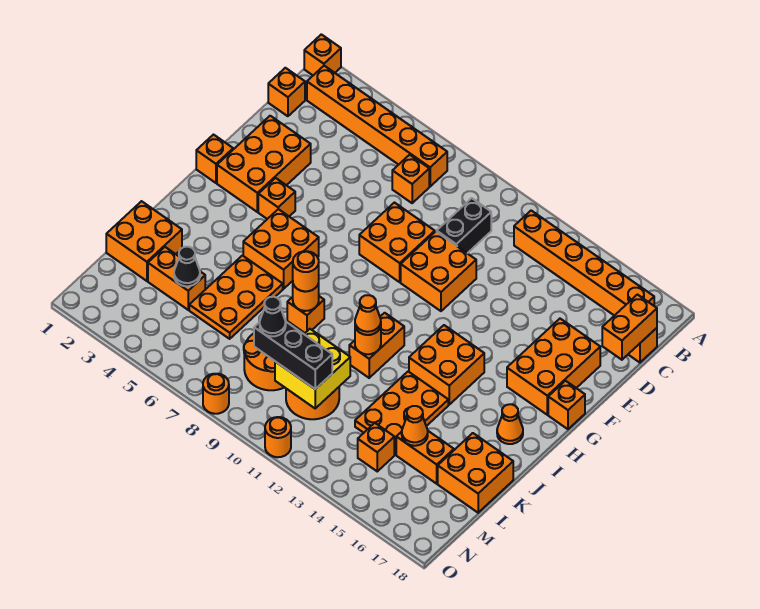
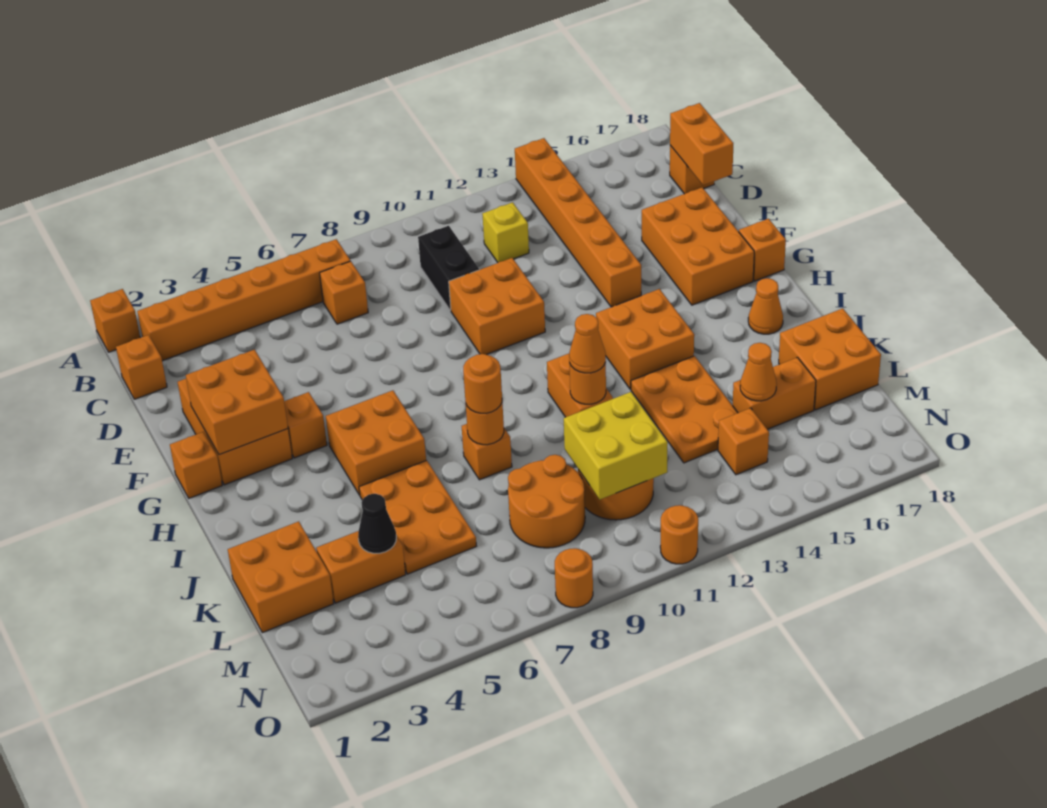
orange 1x6 brick [514,211,654,316] -> orange 1x6 brick turned to [515,138,641,307]
none -> yellow 1x1 brick [482,202,529,262]
orange 2x2 brick [359,203,435,282] -> orange 2x2 brick moved to [186,349,288,455]
black 1x3 brick [254,321,332,389] -> none
black 1x1 cone [260,297,286,336] -> none

